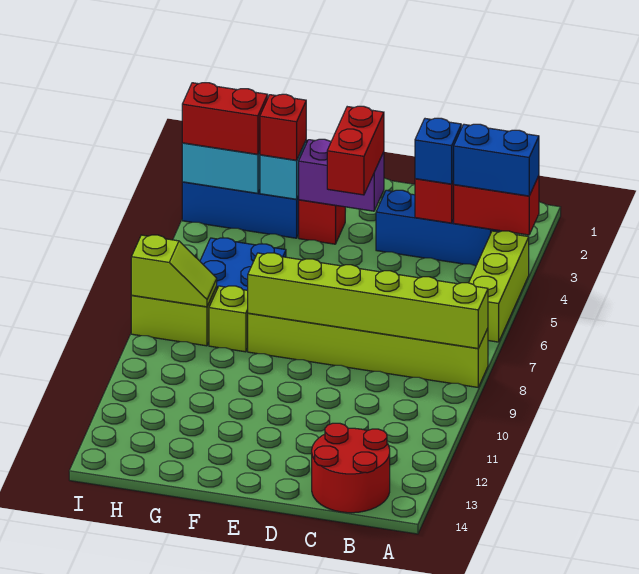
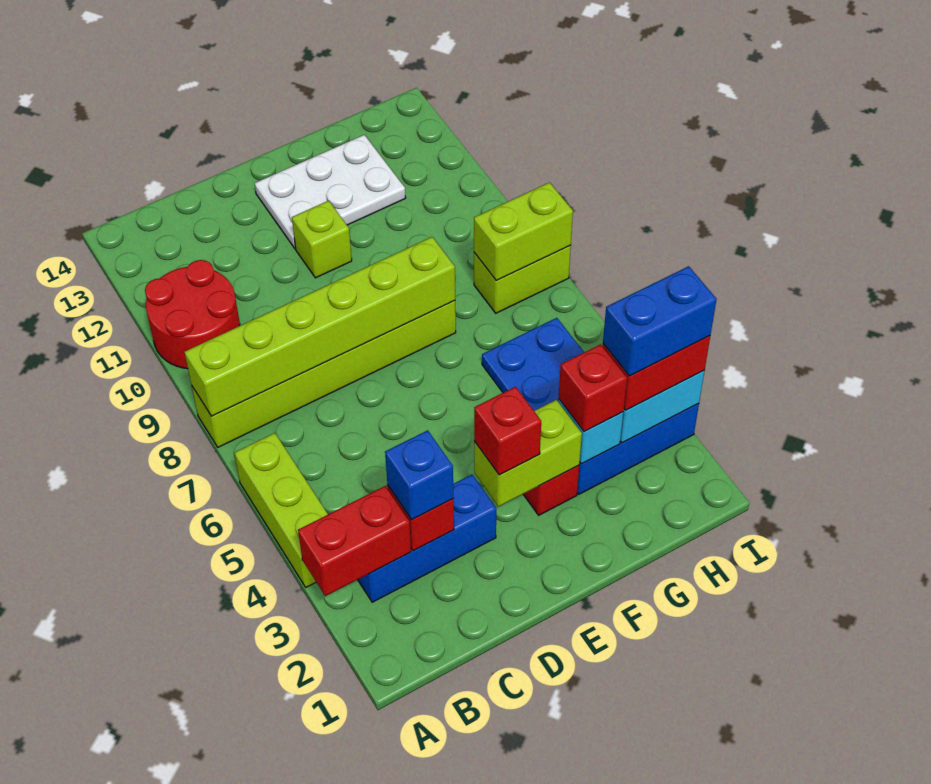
blue 1x2 brick [454,124,539,196] -> blue 1x2 brick moved to [603,266,717,376]
red 2x2 round brick [312,423,390,513] -> red 2x2 round brick moved to [145,260,240,369]
purple 1x2 brick [299,139,384,211] -> lime 1x2 brick [474,400,582,507]
red 1x2 brick [327,106,384,195] -> red 1x1 brick [474,387,541,475]
none -> white 2x3 plate [255,135,406,249]
lime 1x1 brick [209,286,248,352] -> lime 1x1 brick moved to [292,201,352,278]
lime 1x2 slope [131,235,217,307] -> lime 1x2 brick [474,182,573,280]

